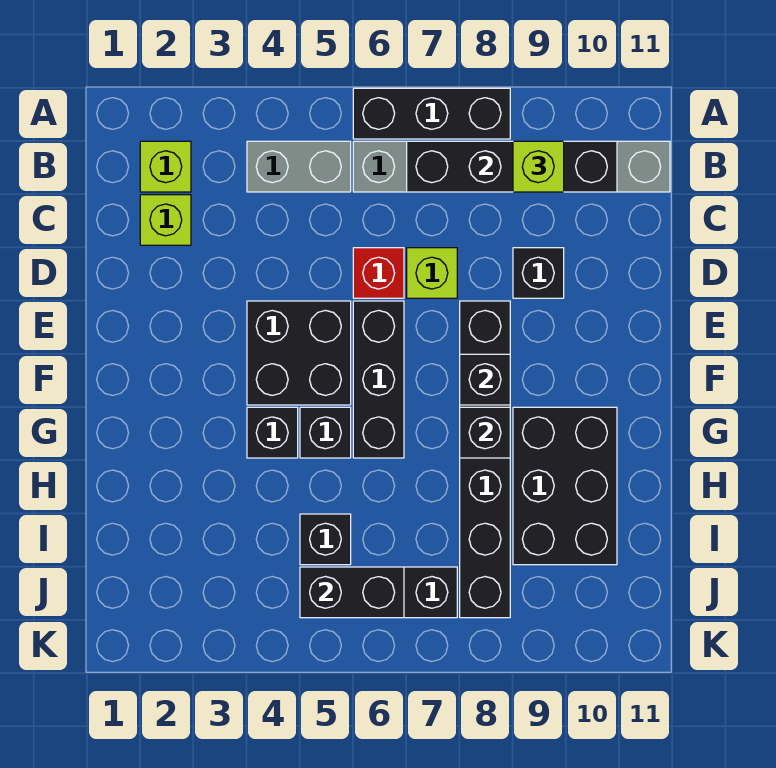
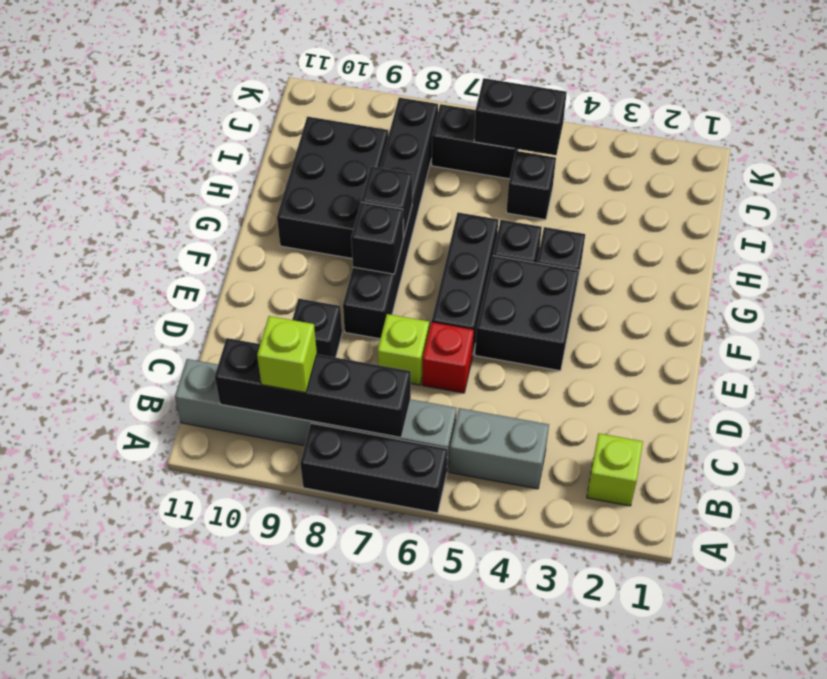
lime 1x1 brick [140,195,191,245] -> none

